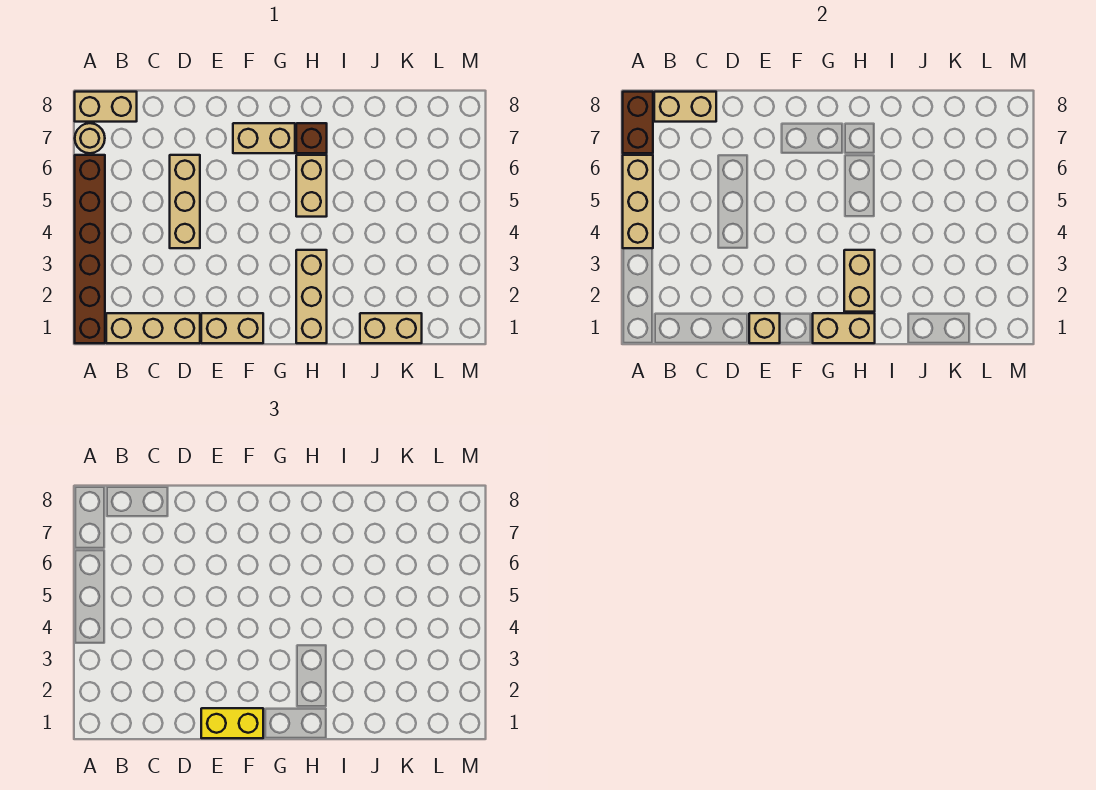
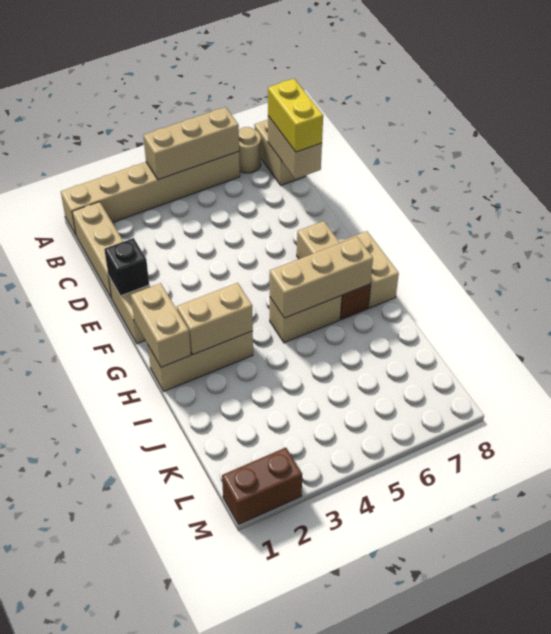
brown 1x6 brick [75,155,105,343] -> tan 1x6 brick [61,152,240,235]
brown 1x2 brick [623,92,653,153] -> brown 1x2 brick moved to [222,448,302,524]
tan 1x3 brick [170,155,200,248] -> tan 1x3 brick moved to [270,237,373,318]
tan 1x1 brick [749,313,780,343] -> black 1x1 brick [104,238,149,296]
yellow 1x2 brick [201,708,263,738] -> yellow 1x2 brick moved to [268,79,323,152]
tan 1x2 brick [360,313,422,343] -> tan 1x2 brick moved to [341,231,399,308]

